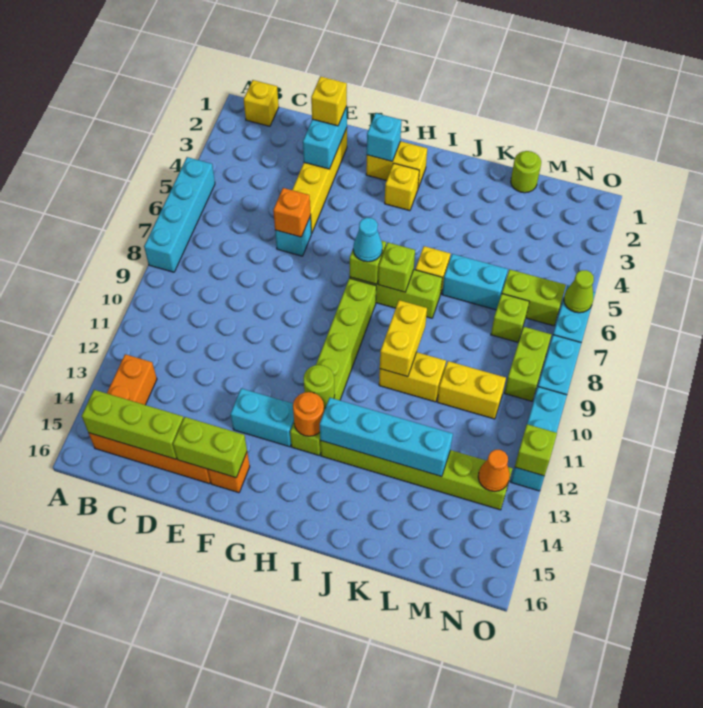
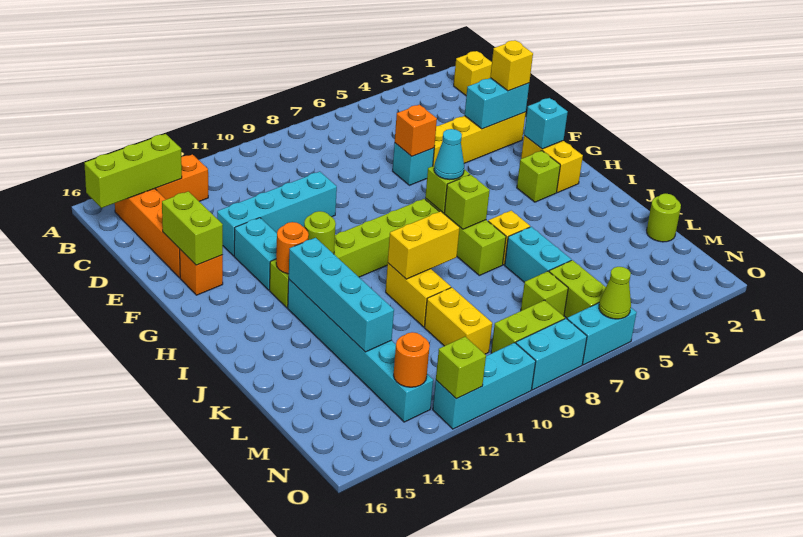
cyan 1x4 brick [144,157,215,272] -> cyan 1x4 brick moved to [217,172,337,256]
lime 1x3 brick [82,390,184,459] -> lime 1x3 brick turned to [84,134,182,208]
yellow 1x1 brick [385,163,419,211] -> lime 1x1 brick [517,151,560,202]
lime 1x6 brick [320,441,512,510] -> cyan 1x6 brick [288,280,433,422]
orange 1x1 cone [478,450,510,491] -> orange 1x1 round brick [394,332,430,387]

